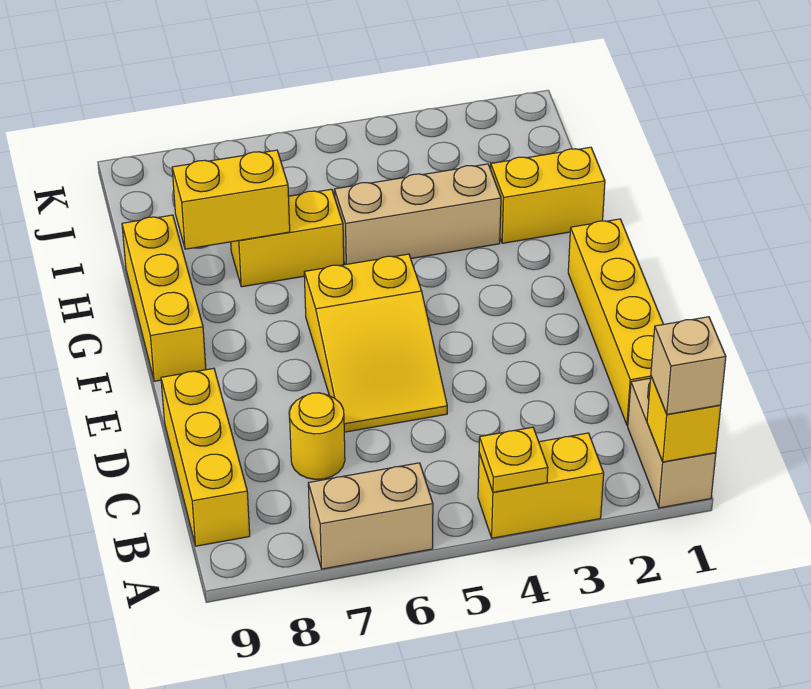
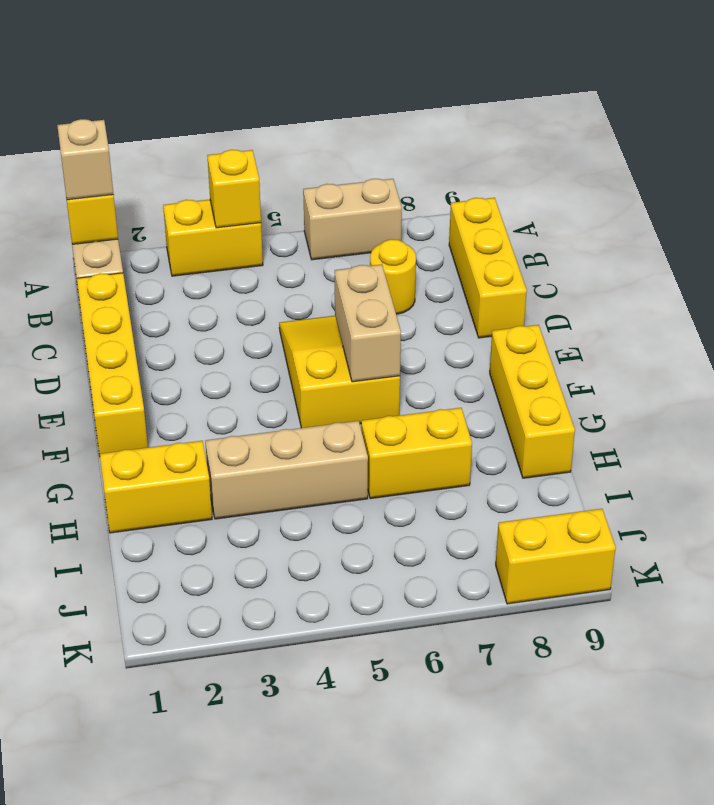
yellow 1x1 plate [479,427,548,492] -> yellow 1x1 brick [207,150,261,228]
none -> tan 1x2 brick [335,264,401,382]
yellow 1x2 brick [172,150,290,249] -> yellow 1x2 brick moved to [496,509,616,604]

